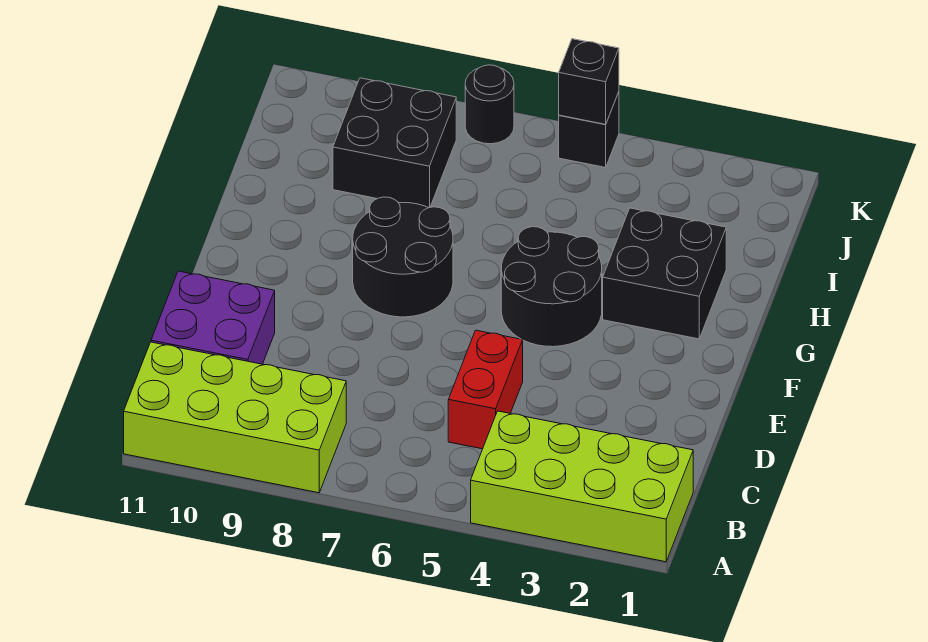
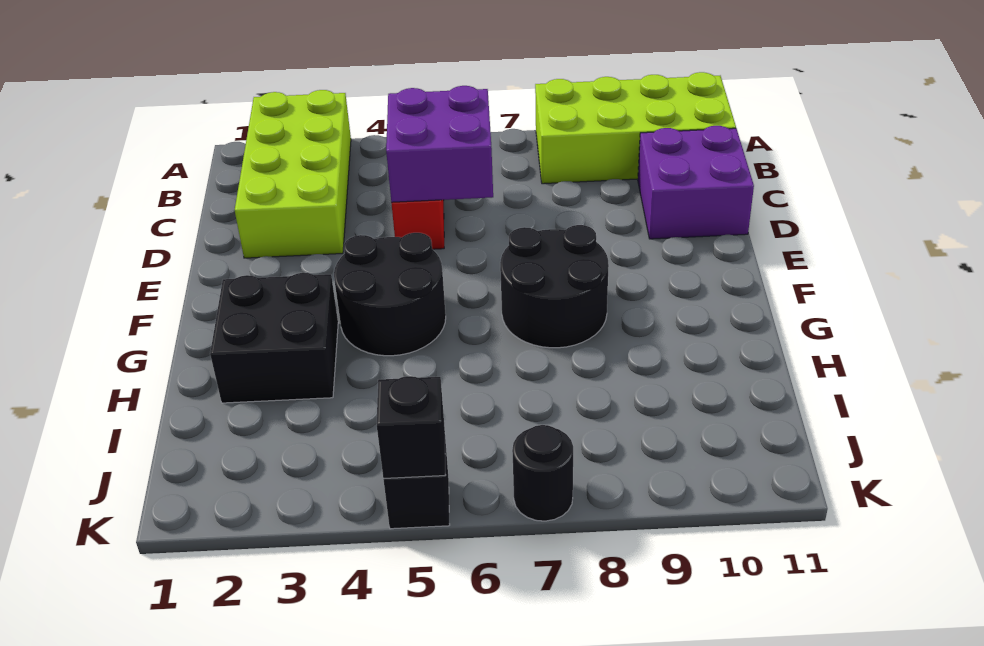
lime 2x4 brick [471,411,693,562] -> lime 2x4 brick turned to [235,90,351,258]
none -> purple 2x2 brick [386,86,493,202]
black 2x2 brick [333,78,456,208] -> none

